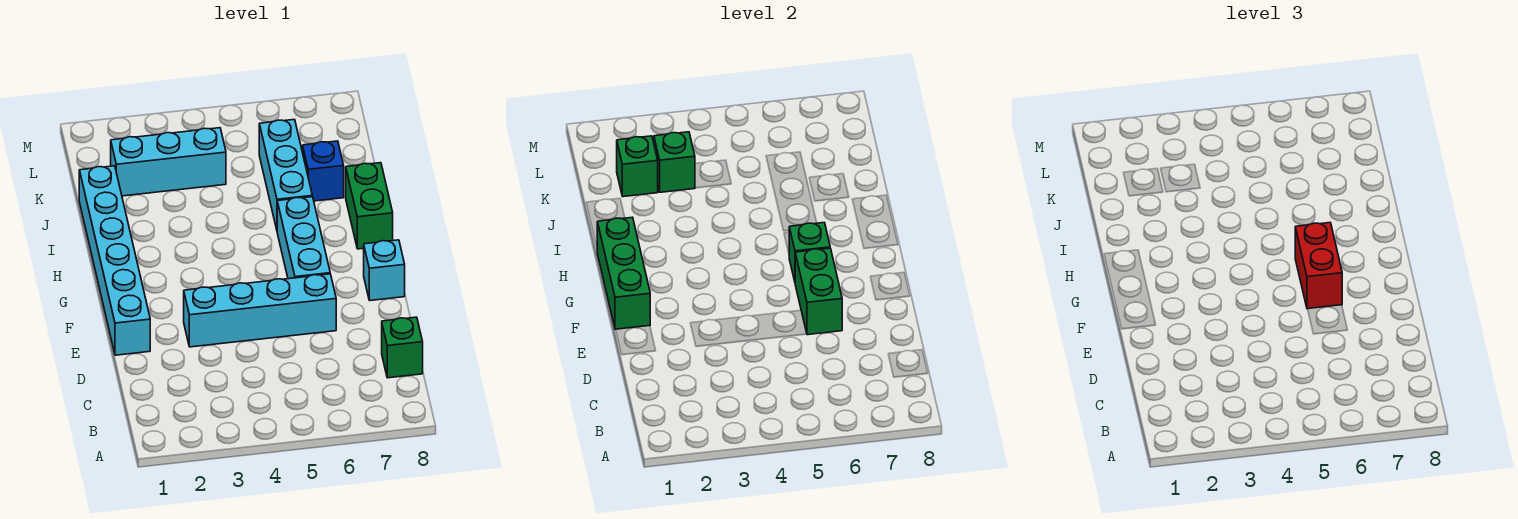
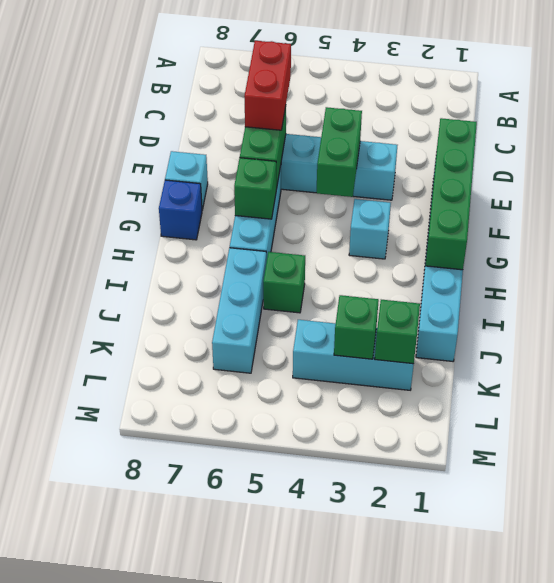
green 1x1 brick [382,317,423,378] -> green 1x1 brick moved to [263,252,305,313]
green 1x3 brick [597,217,650,330] -> green 1x4 brick [425,118,477,270]
red 1x2 brick [1295,223,1342,309] -> red 1x2 brick moved to [244,41,291,130]
none -> cyan 1x1 brick [349,199,391,259]
green 1x2 brick [346,163,393,249] -> green 1x2 brick moved to [316,107,362,197]
blue 1x1 brick [303,141,344,201] -> blue 1x1 brick moved to [159,180,202,240]

